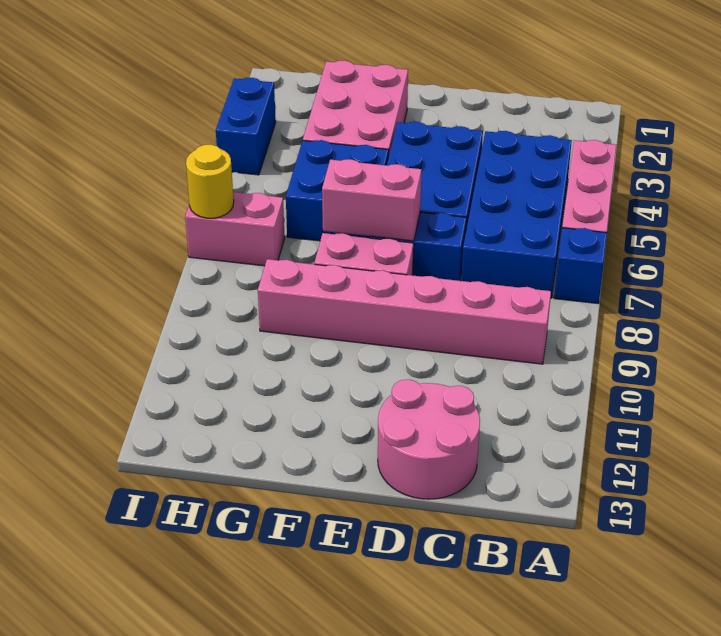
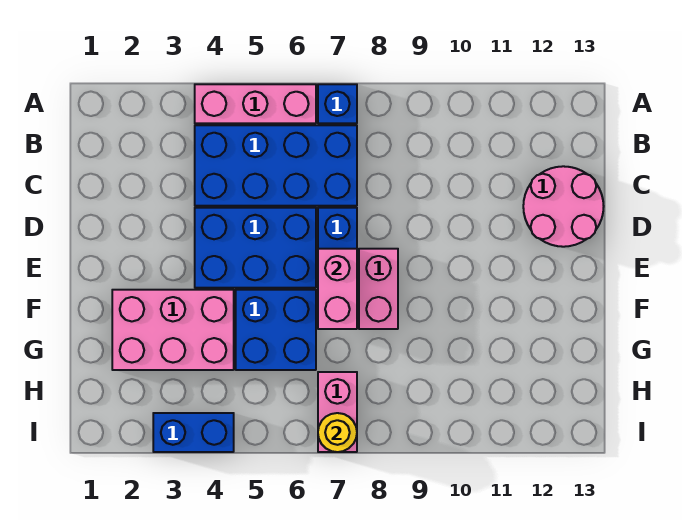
pink 1x6 brick [258,259,551,364] -> none

